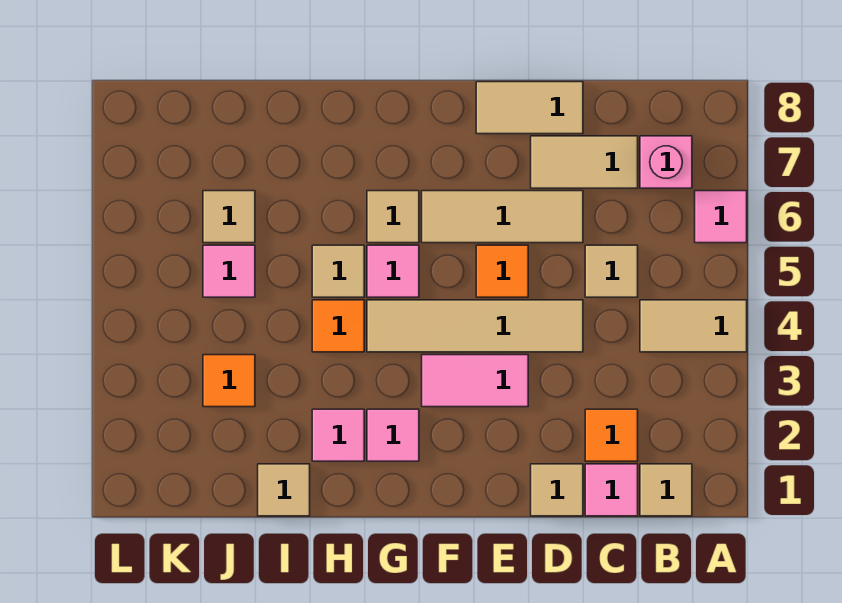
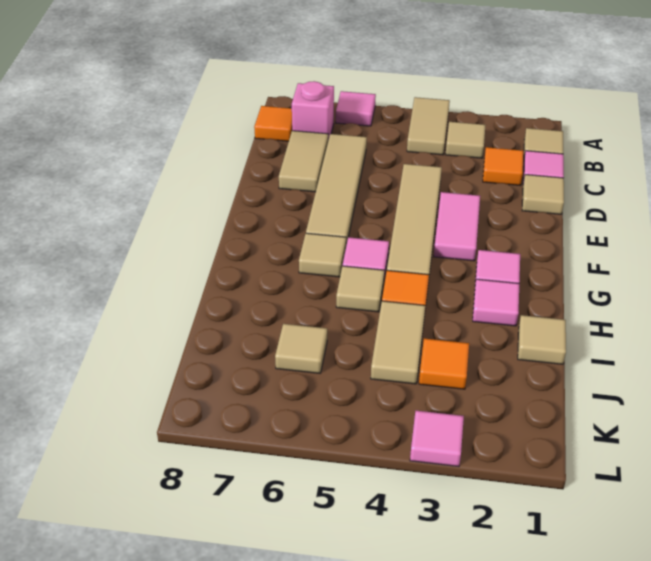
tan 1x1 tile [585,245,638,297] -> tan 1x1 tile moved to [446,122,486,158]
tan 1x3 tile [422,191,583,243] -> tan 1x4 tile [306,134,367,245]
tan 1x2 tile [476,82,583,134] -> tan 1x2 tile moved to [371,301,425,384]
orange 1x1 tile [476,245,528,297] -> orange 1x1 tile moved to [254,106,292,141]
pink 1x1 tile [203,245,255,297] -> pink 1x1 tile moved to [410,411,464,467]

